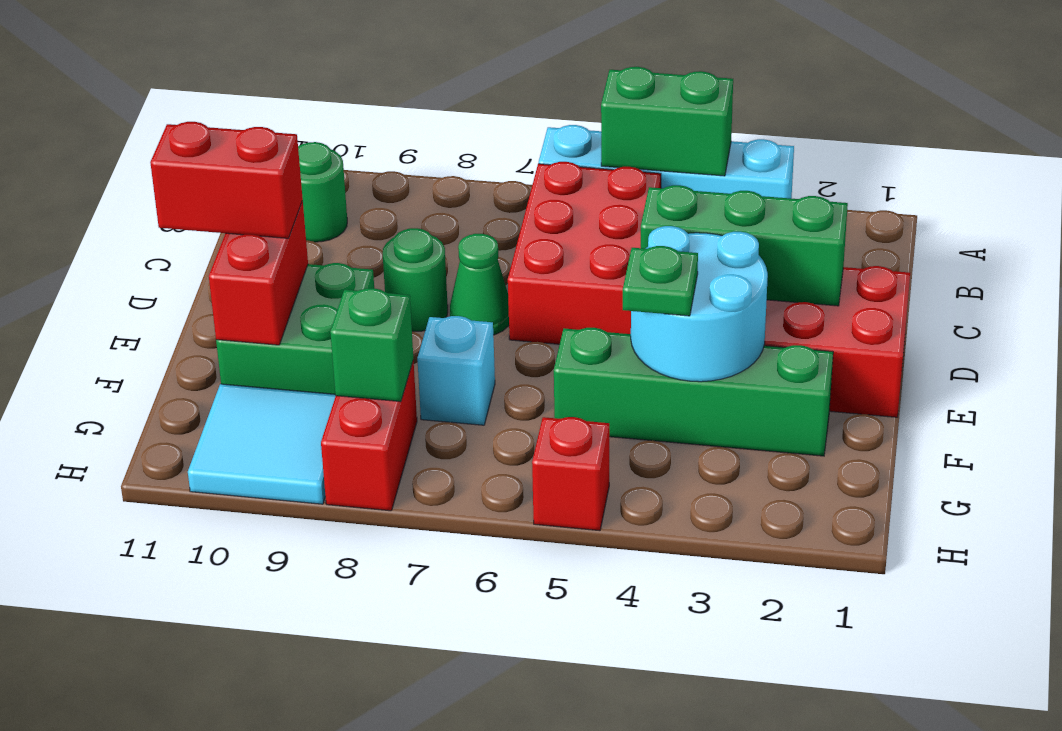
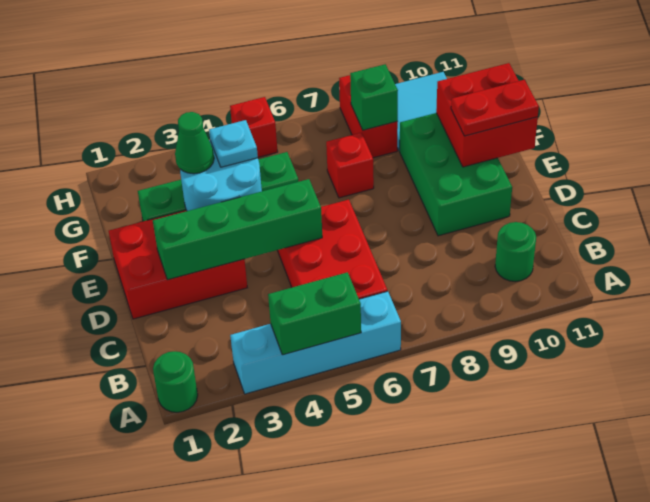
green 1x3 brick [641,185,848,306] -> green 1x4 brick [153,179,322,280]
green 1x1 cone [450,234,509,335] -> green 1x1 cone moved to [175,112,214,174]
green 1x1 round brick [383,228,448,331] -> green 1x1 round brick moved to [153,351,198,412]
green 2x2 brick [216,263,374,394] -> green 2x3 brick [400,113,512,236]
red 1x2 brick [209,201,308,345] -> red 2x2 brick [436,63,538,167]
red 1x2 brick [150,122,303,238] -> red 1x2 plate [451,80,539,136]
green 1x1 plate [623,246,698,316] -> cyan 1x1 plate [209,120,258,167]
cyan 1x1 brick [417,316,495,425] -> red 1x1 brick [326,133,374,198]

